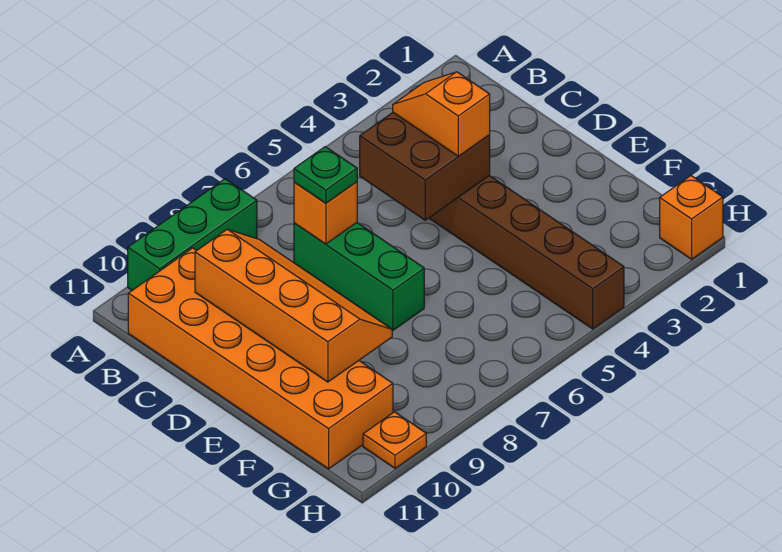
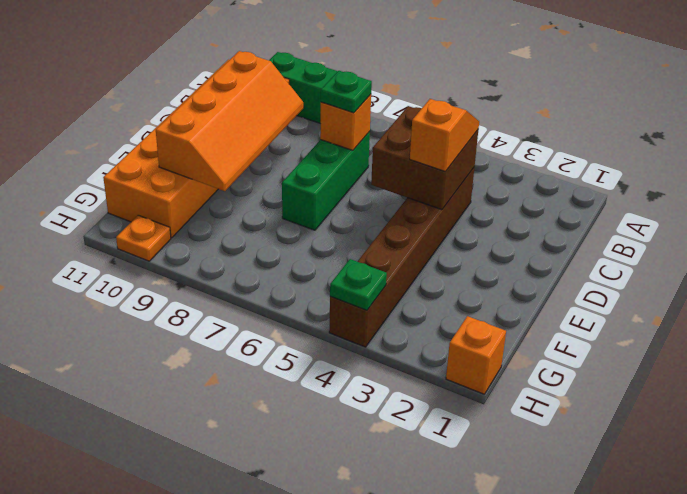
none -> green 1x1 plate [330,259,387,310]

